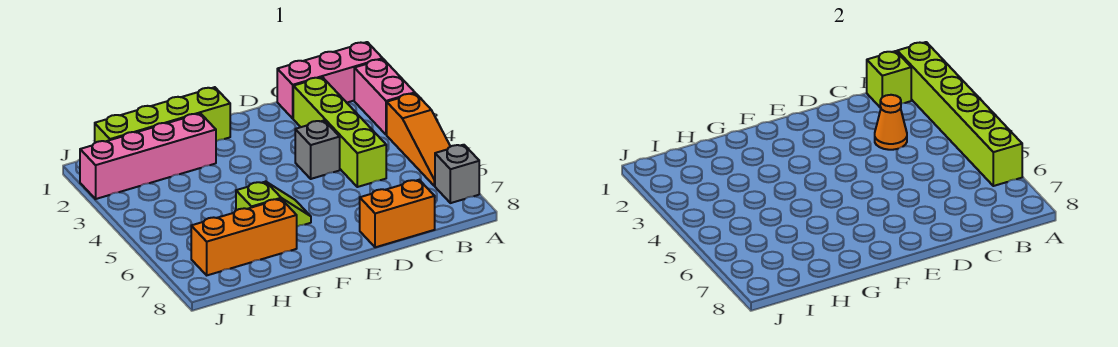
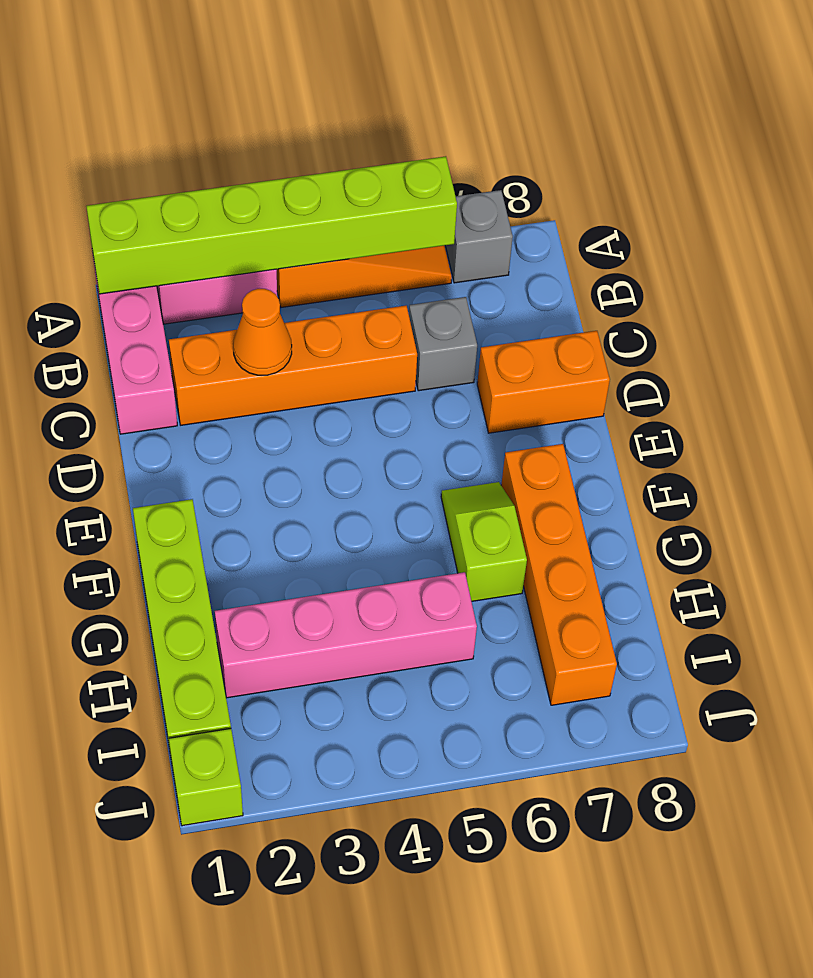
lime 1x1 brick [867,51,911,108] -> lime 1x1 brick moved to [169,728,243,826]
lime 1x4 brick [293,77,386,187] -> orange 1x4 brick [169,306,417,425]
orange 1x2 brick [360,180,435,247] -> orange 1x2 brick turned to [477,331,610,433]
grey 1x1 brick [295,121,340,179] -> grey 1x1 brick moved to [409,297,477,391]
pink 1x4 brick [80,113,216,199] -> pink 1x4 brick turned to [215,572,477,698]
orange 1x3 brick [191,199,297,275] -> orange 1x4 brick [501,444,617,705]

